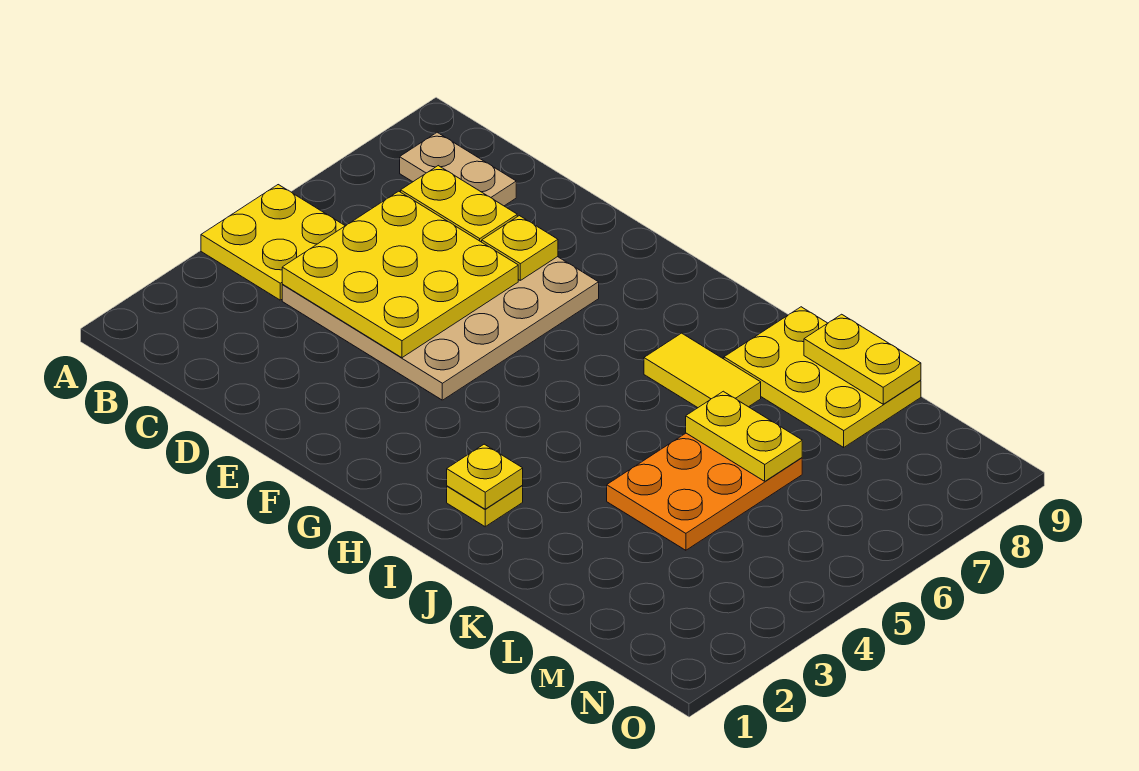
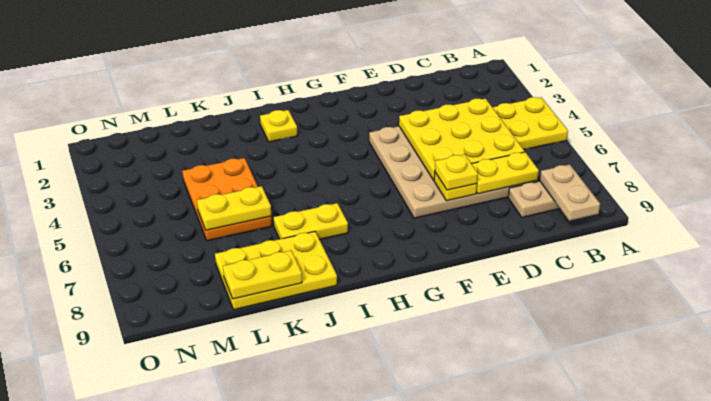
none -> tan 1x2 plate [540,165,600,221]
yellow 1x1 plate [447,444,523,509] -> yellow 1x1 plate moved to [435,155,478,190]
yellow 1x2 tile [644,333,761,408] -> yellow 1x2 plate [274,203,348,239]

